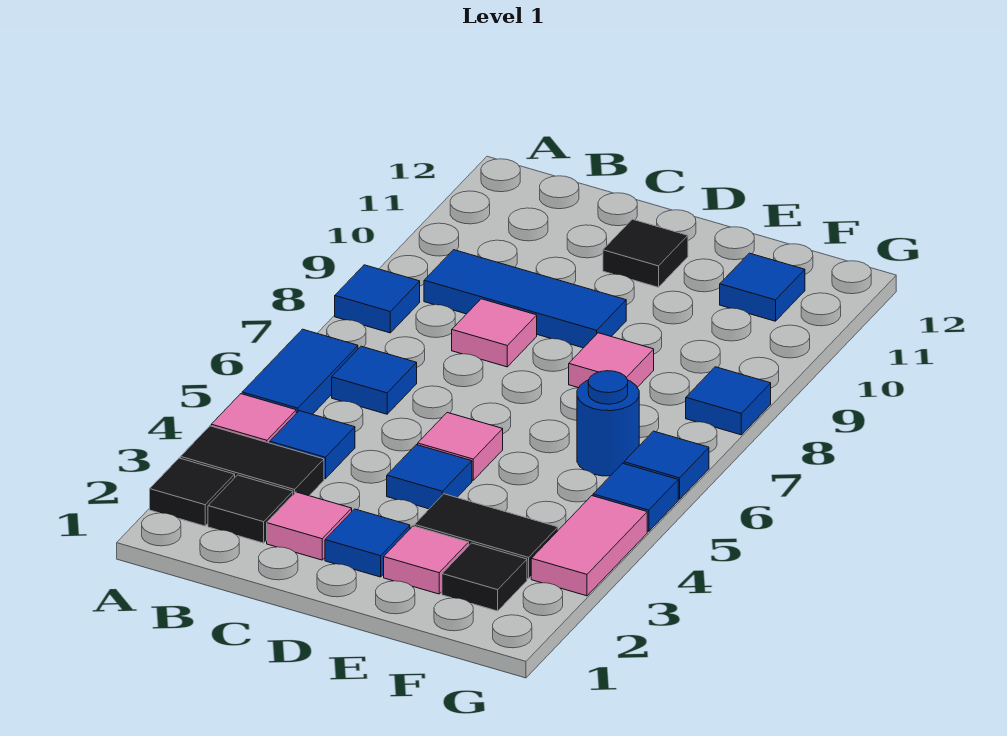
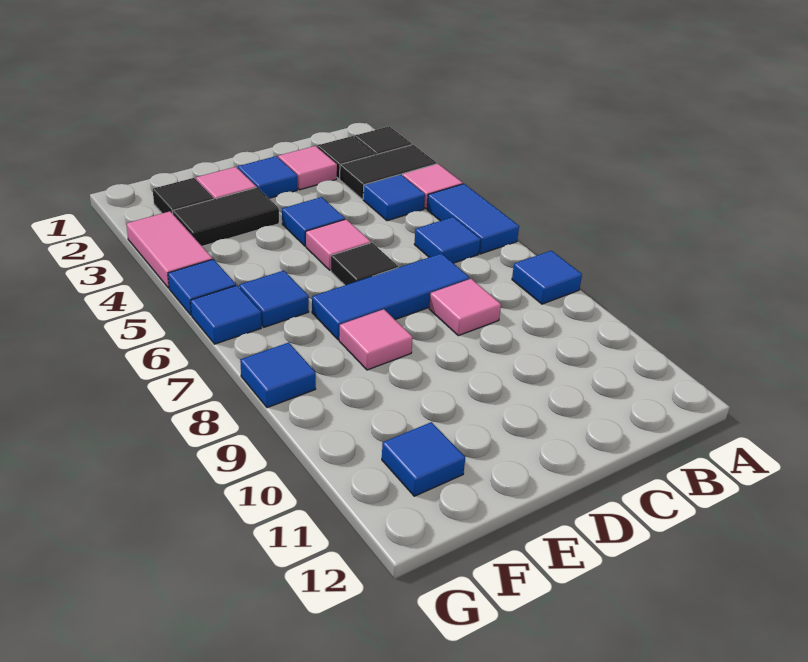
blue 1x3 tile [424,250,626,348] -> blue 1x3 tile moved to [312,253,470,340]
black 1x1 tile [603,219,688,287] -> black 1x1 tile moved to [331,243,398,285]
blue 1x1 round brick [577,371,639,476] -> blue 1x1 tile [239,271,309,327]

